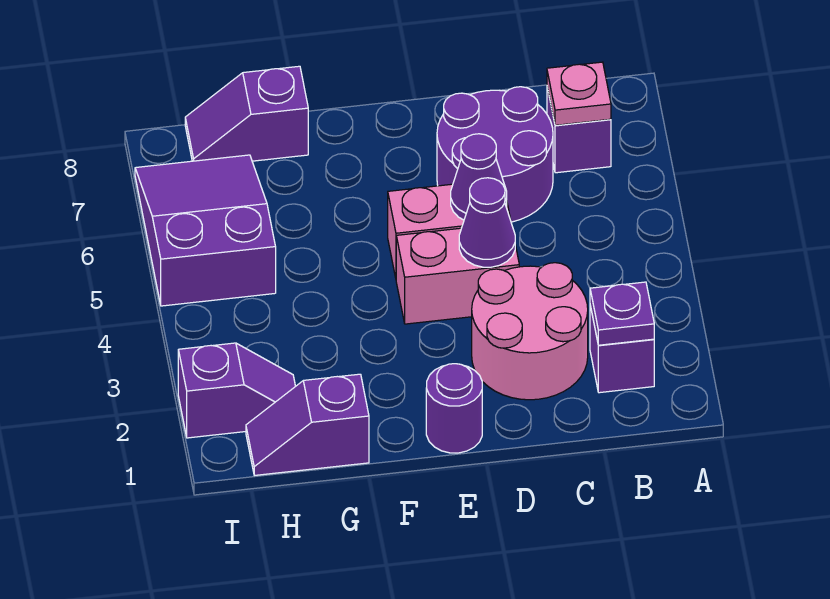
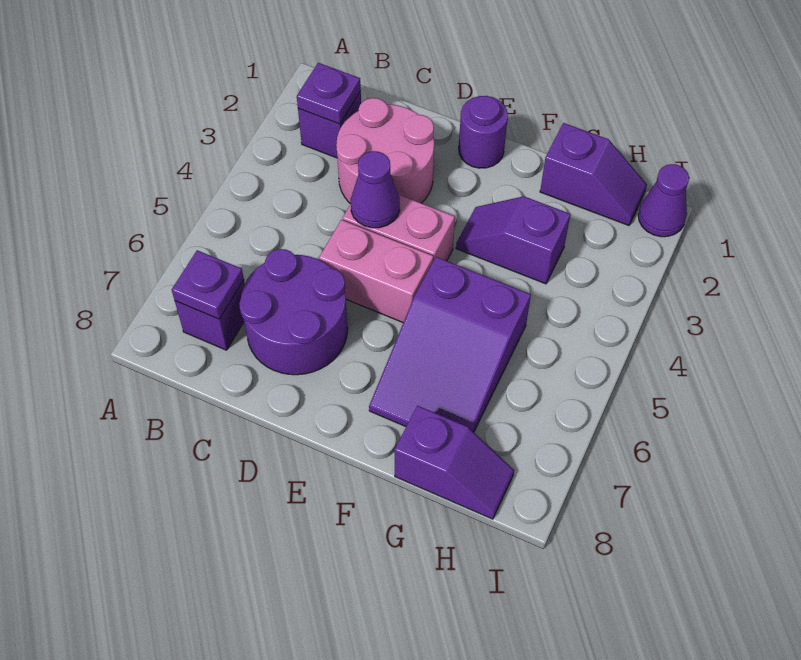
pink 1x1 plate [547,62,611,125] -> purple 1x1 plate [172,250,244,319]
purple 1x1 cone [451,134,507,220] -> purple 1x1 cone moved to [638,164,689,237]
purple 1x2 slope [178,343,295,438] -> purple 1x2 slope moved to [456,196,570,284]
purple 2x3 slope [135,155,276,306] -> purple 2x3 slope moved to [369,257,531,432]

